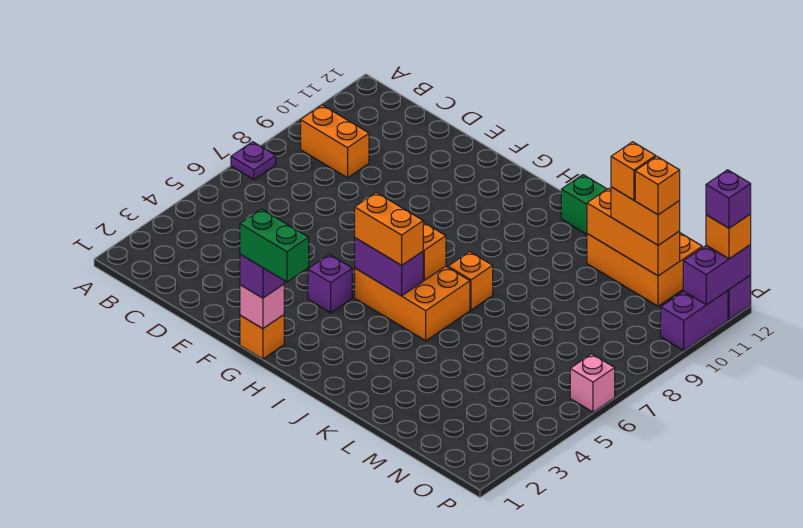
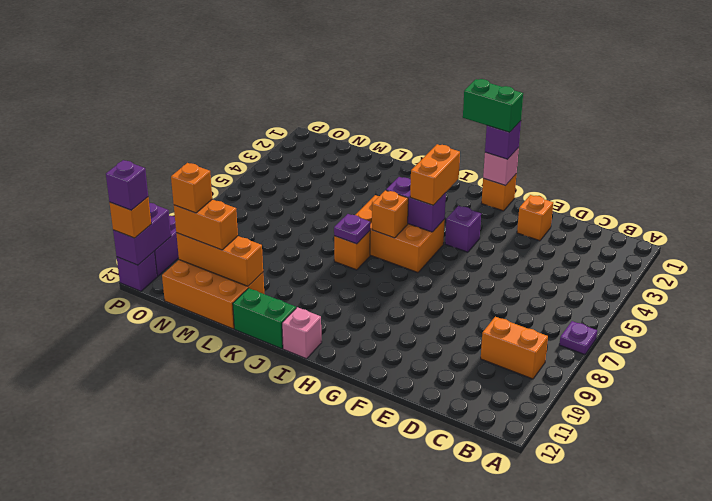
orange 1x2 brick [355,193,423,265] -> orange 1x2 brick turned to [410,144,460,205]
none -> purple 1x1 plate [334,214,370,244]
orange 1x1 brick [611,142,656,200] -> orange 1x1 brick moved to [517,195,553,241]
pink 1x1 brick [570,354,615,412] -> pink 1x1 brick moved to [282,307,322,359]

